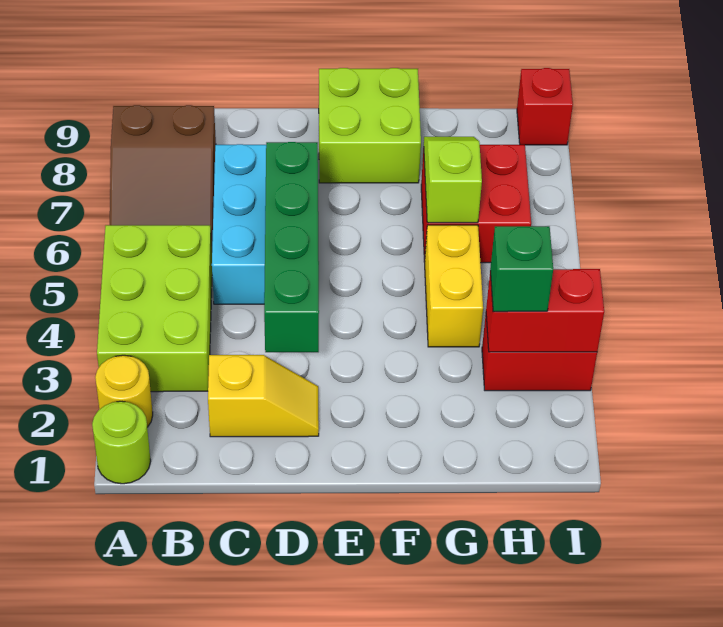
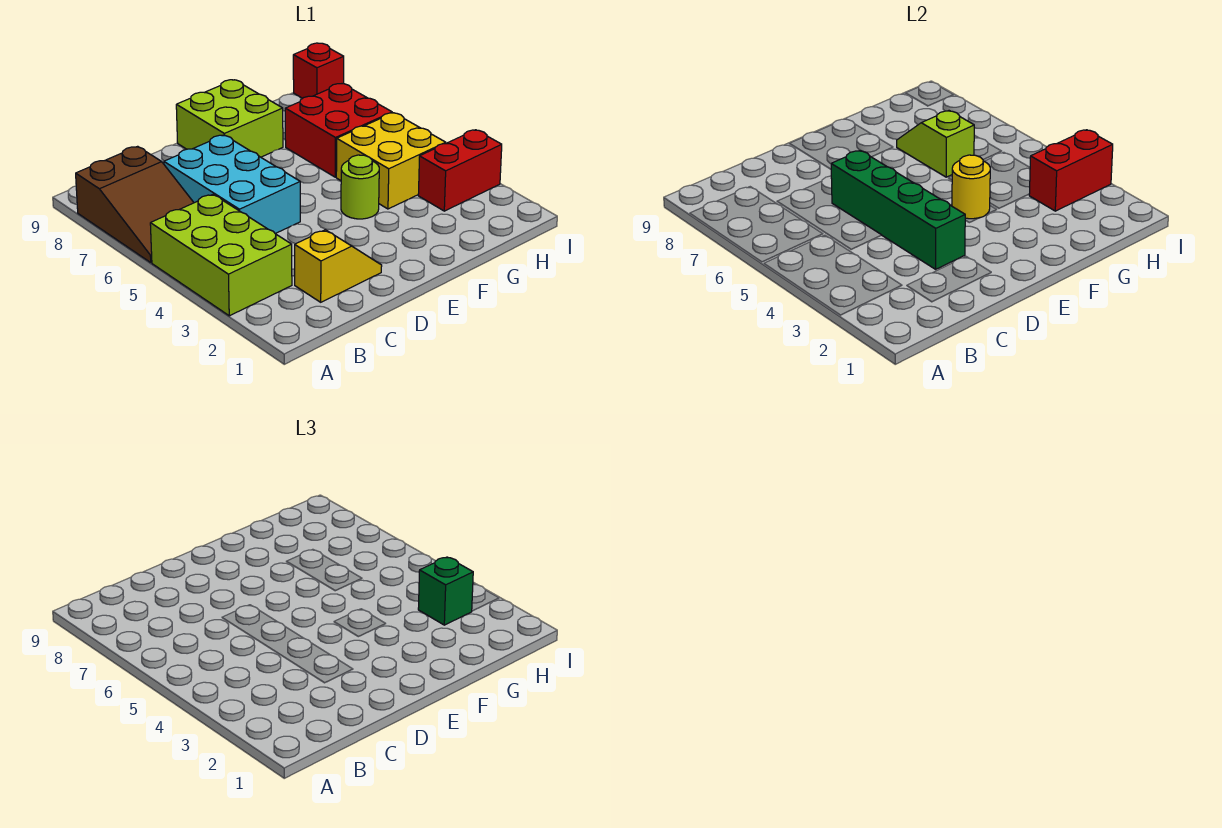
lime 1x1 round brick [92,401,151,484] -> lime 1x1 round brick moved to [341,155,379,219]
yellow 1x1 round brick [95,355,153,427] -> yellow 1x1 round brick moved to [952,155,990,219]
yellow 1x2 brick [425,225,483,347] -> yellow 2x2 brick [336,113,446,209]

